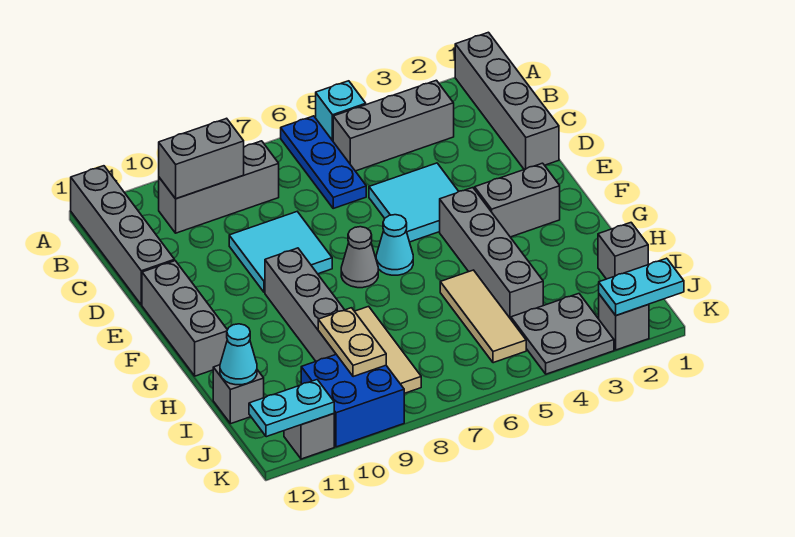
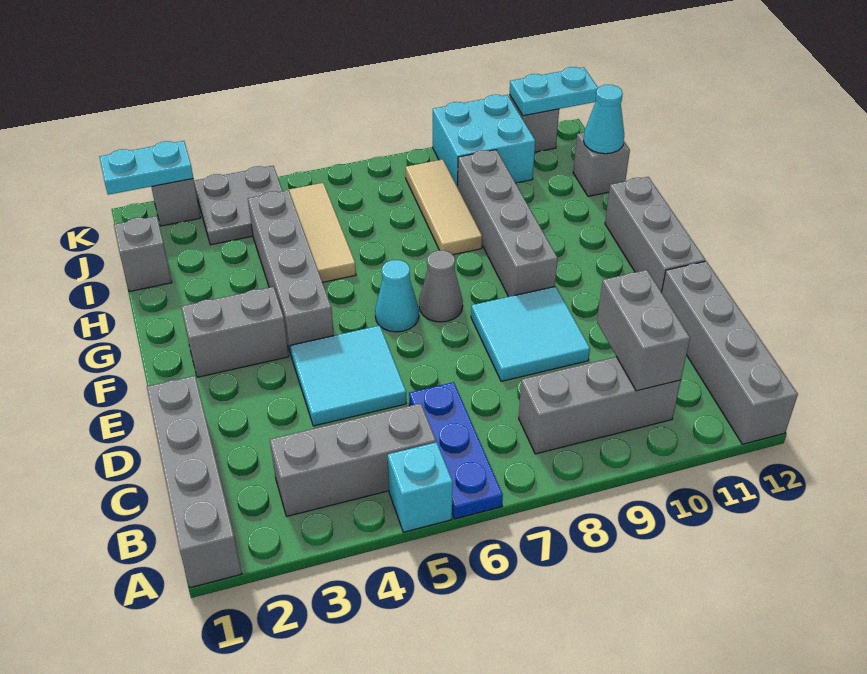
grey 1x2 brick [159,118,244,199] -> grey 1x2 brick turned to [597,270,690,391]
tan 1x2 plate [318,308,386,377] -> none
blue 2x2 brick [301,355,404,447] -> cyan 2x2 brick [433,95,535,187]

